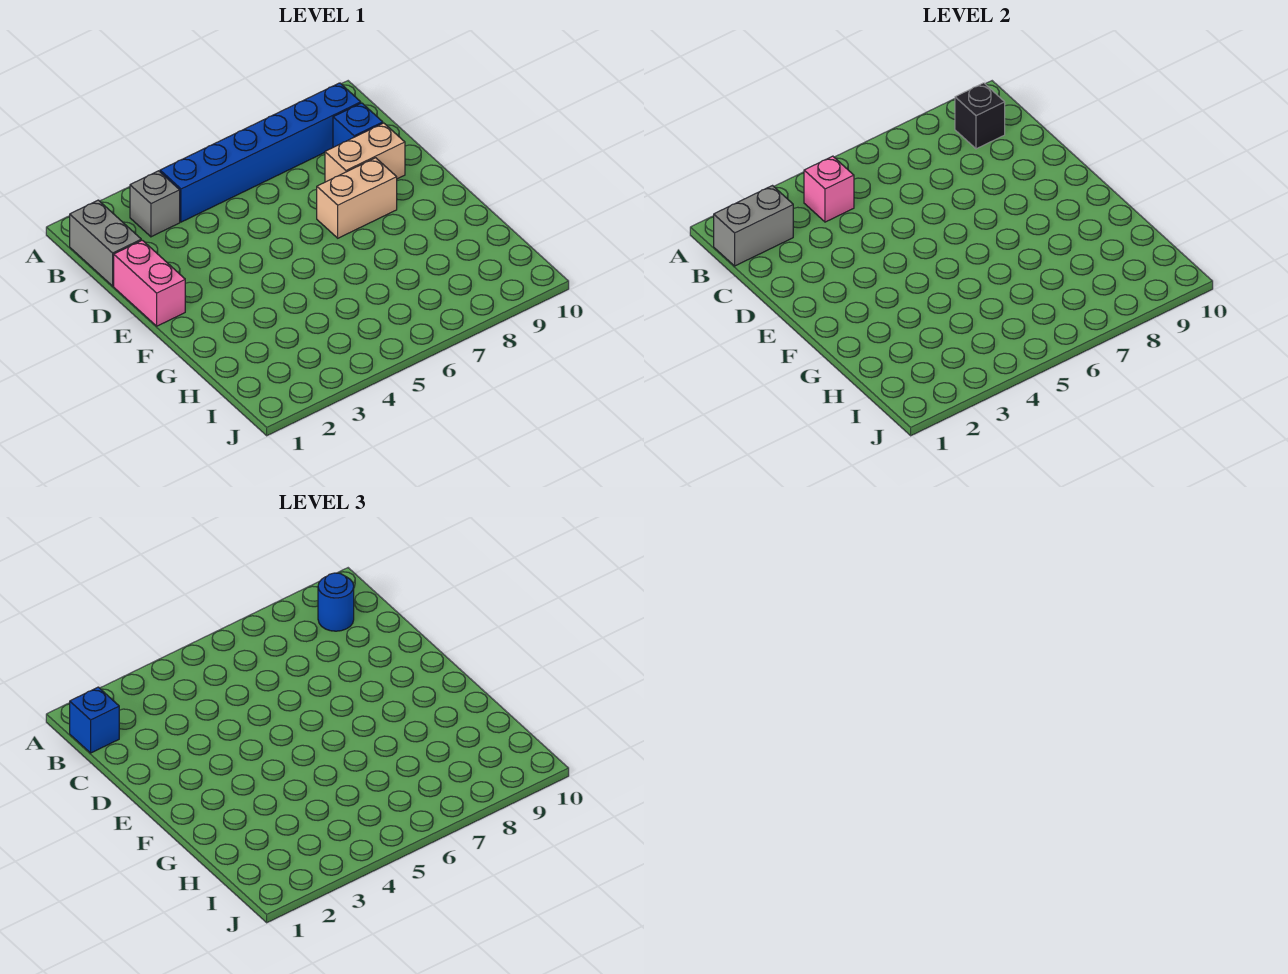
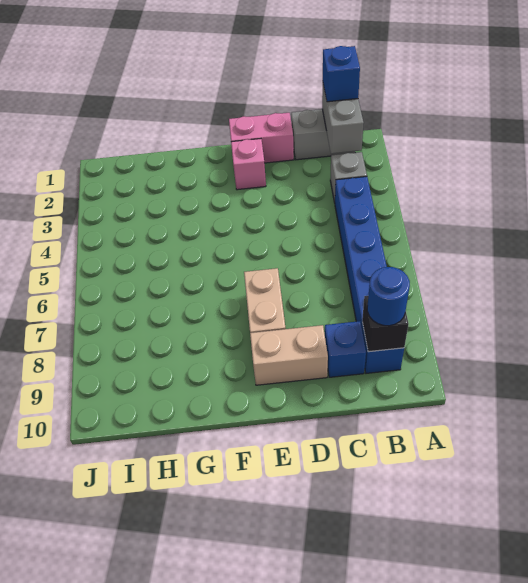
pink 1x1 brick [804,156,854,222] -> pink 1x1 brick moved to [231,139,266,190]
tan 1x2 brick [325,123,405,182] -> tan 1x2 brick turned to [250,325,328,385]

